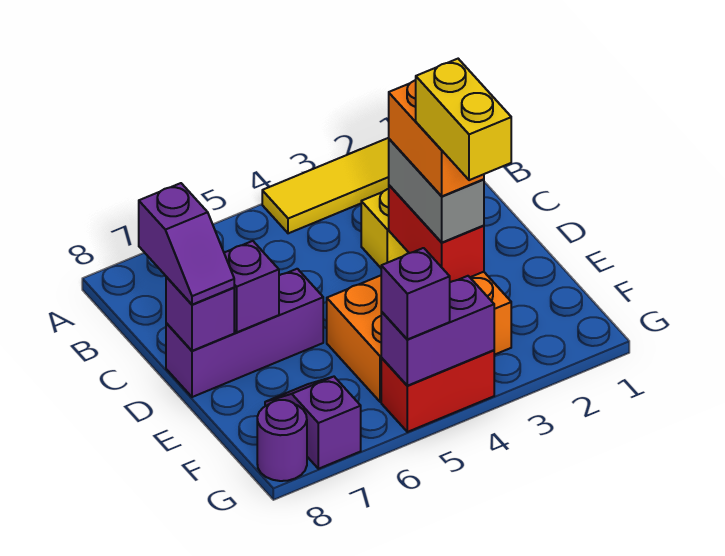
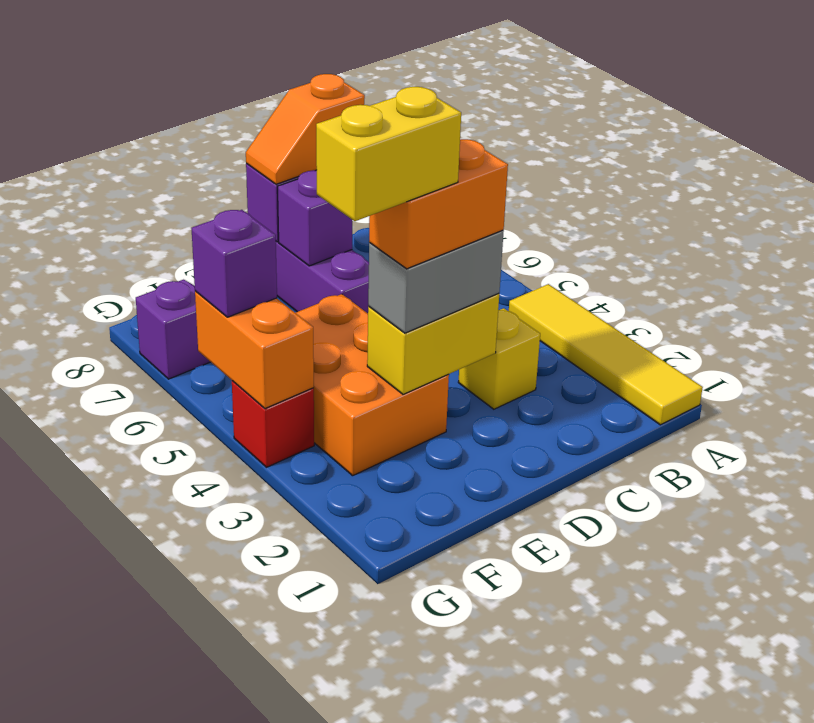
purple 1x2 slope [139,183,234,305] -> orange 1x2 slope [246,74,365,184]
red 1x2 brick [389,185,484,282] -> yellow 1x2 brick [367,293,499,394]
red 1x2 brick [381,350,494,432] -> red 1x1 brick [232,381,314,467]
purple 1x2 brick [381,276,494,386] -> orange 1x2 brick [195,291,314,409]
purple 1x1 round brick [257,400,307,481] -> none

